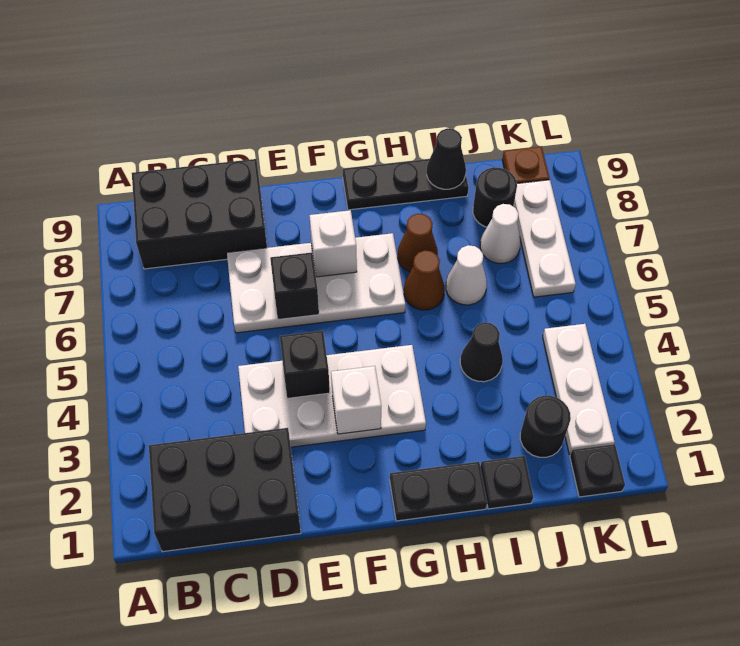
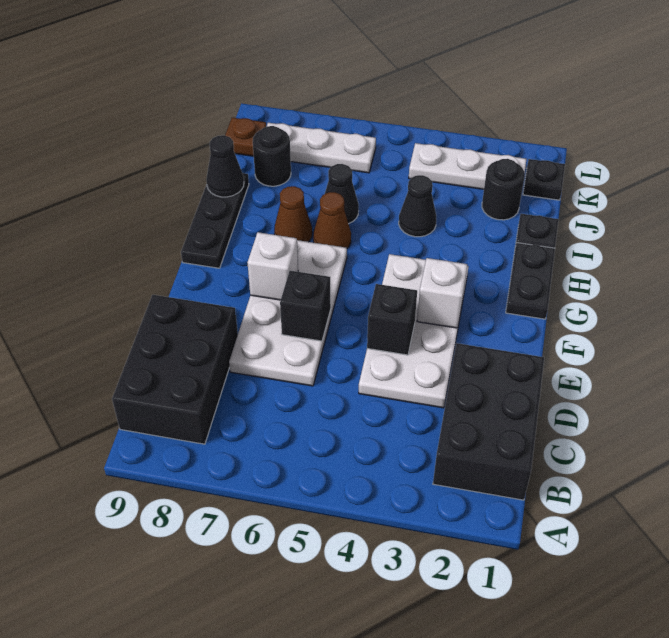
white 1x1 cone [446,245,487,305] -> black 1x1 cone [325,164,359,224]
white 1x1 cone [480,204,521,263] -> none

